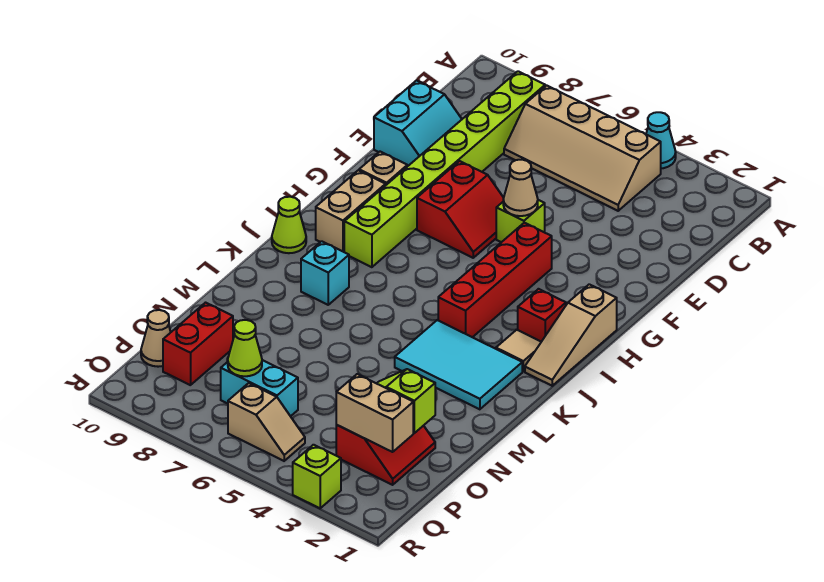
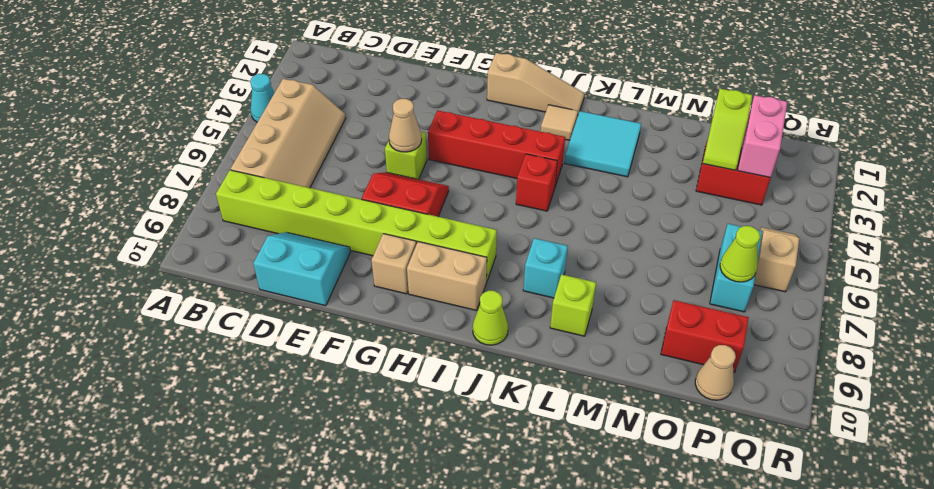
red 1x1 brick [518,289,566,342] -> red 1x1 brick moved to [516,154,557,211]
cyan 2x3 tile [395,320,522,409] -> cyan 2x2 tile [565,111,641,177]
tan 1x2 brick [336,374,413,452] -> pink 1x2 brick [738,95,787,178]
lime 1x1 brick [293,445,341,508] -> lime 1x1 brick moved to [550,274,596,336]

